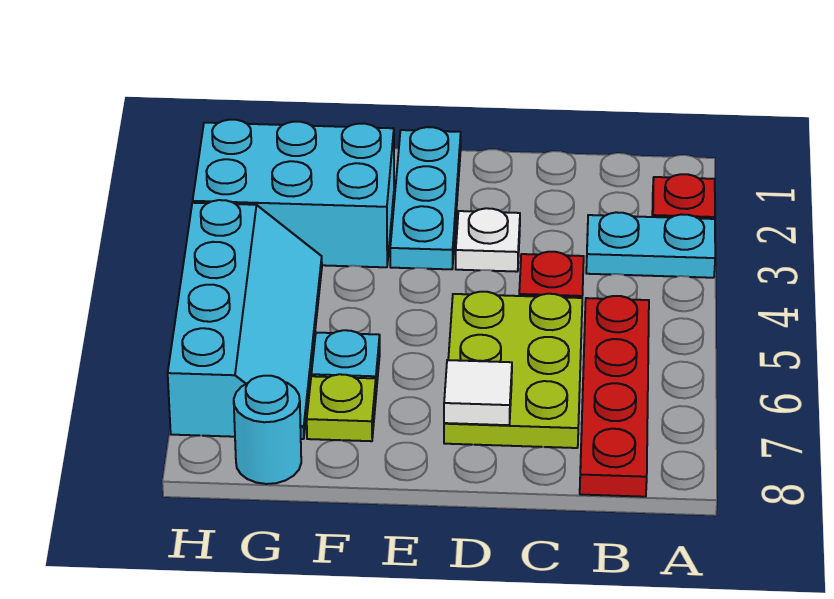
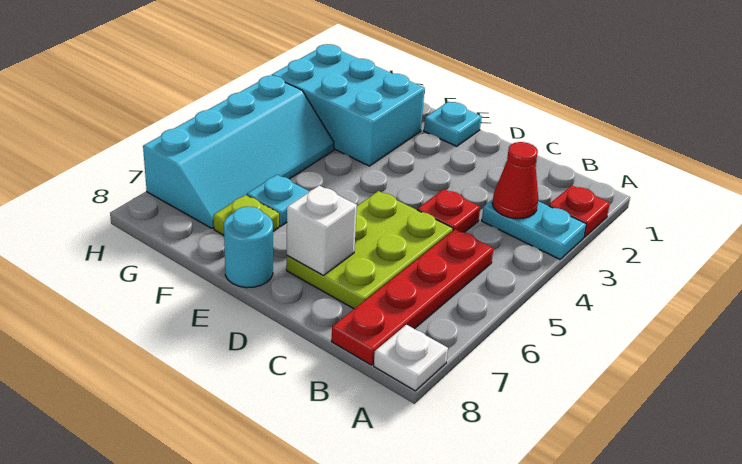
none -> red 1x1 cone [492,142,538,219]
white 1x1 plate [456,208,520,272] -> white 1x1 plate moved to [374,325,448,391]
white 1x1 tile [444,360,512,425] -> white 1x1 brick [287,185,357,275]
cyan 1x3 plate [390,127,461,269] -> cyan 1x1 plate [424,102,482,146]
cyan 1x1 round brick [234,376,301,484] -> cyan 1x1 round brick moved to [224,207,273,288]

